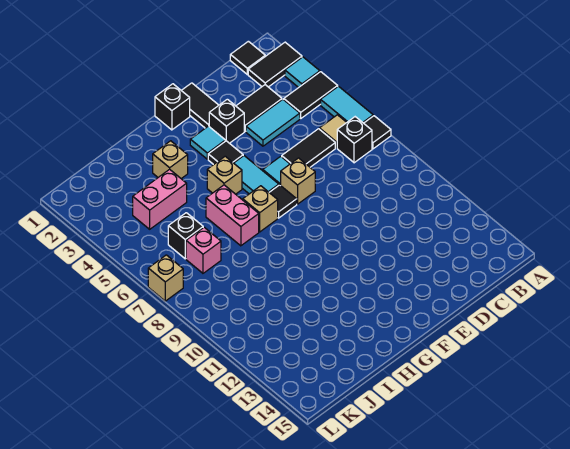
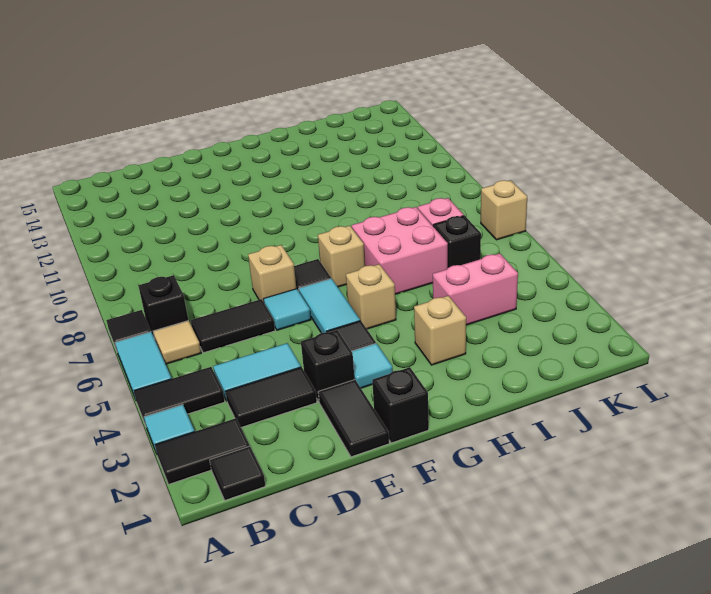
pink 1x2 brick [206,185,259,246] -> pink 2x2 brick [352,207,448,294]

